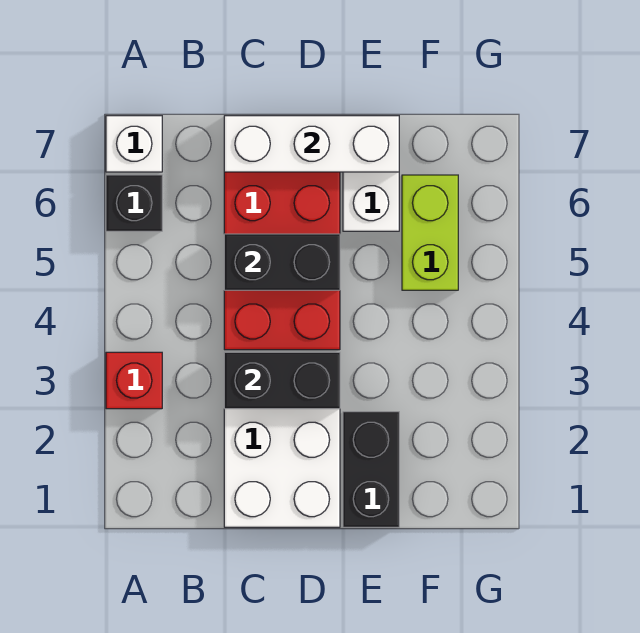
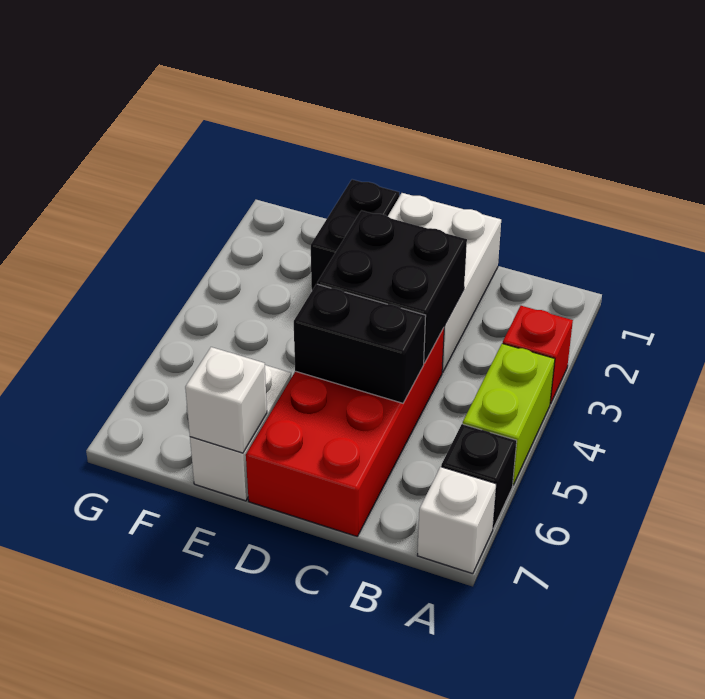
black 1x2 brick [224,352,340,409] -> black 2x2 brick [317,211,467,363]
white 1x3 brick [224,116,399,172] -> white 1x1 brick [185,347,267,453]
lime 1x2 brick [402,175,458,290] -> lime 1x2 brick moved to [463,343,555,485]

